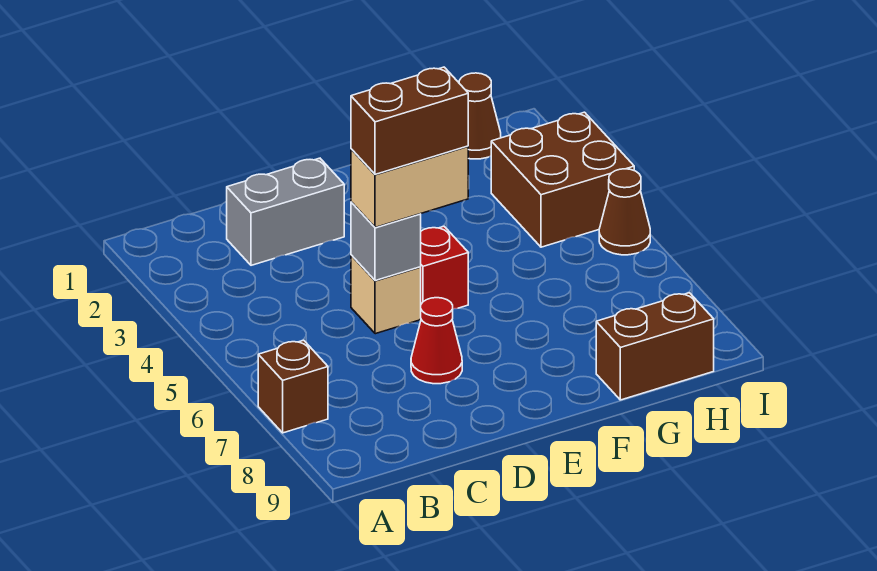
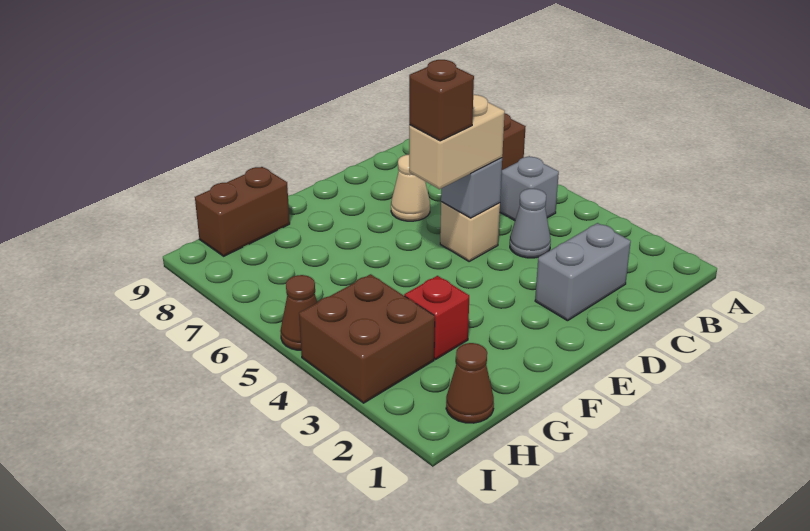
none -> grey 1x1 brick [500,156,559,221]
none -> grey 1x1 cone [510,189,551,258]
brown 1x2 brick [351,67,468,174] -> brown 1x1 brick [409,60,474,141]
red 1x1 cone [411,298,462,384] -> tan 1x1 cone [391,155,430,221]
red 1x1 brick [421,226,468,309] -> red 1x1 brick moved to [404,276,469,359]

